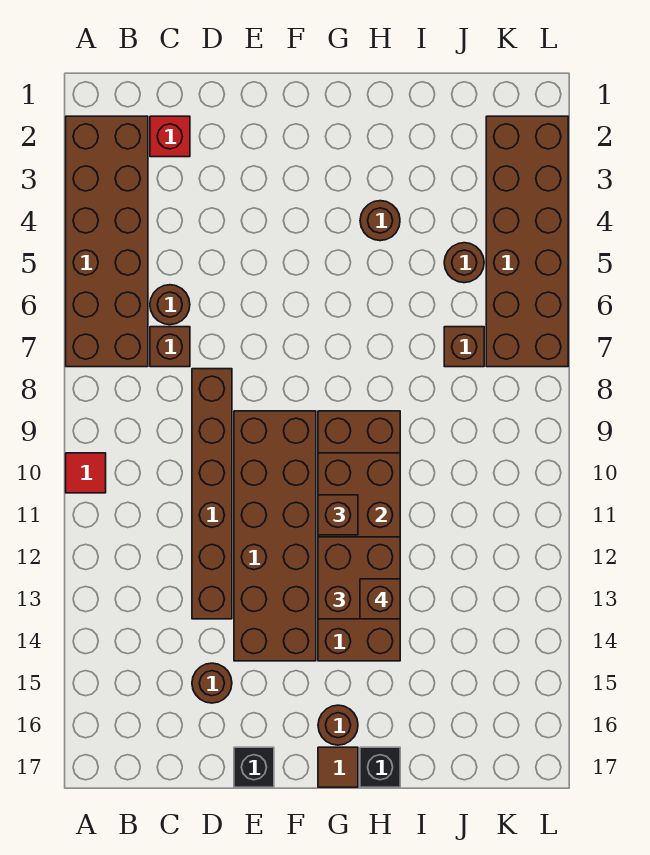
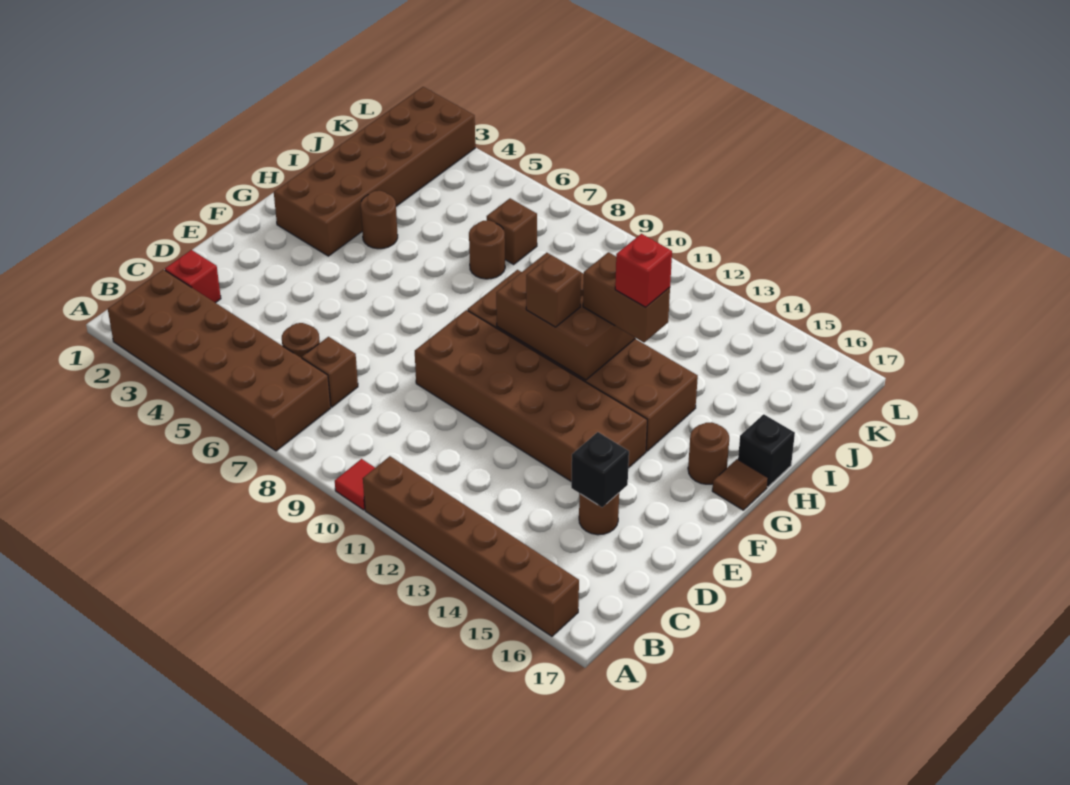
brown 1x6 brick [192,369,232,619] -> brown 1x6 brick moved to [363,456,579,636]
black 1x1 brick [234,747,274,787] -> black 1x1 brick moved to [571,432,629,507]
brown 2x2 brick [318,537,400,619] -> brown 1x2 brick [583,252,670,342]
brown 1x1 brick [360,579,400,619] -> red 1x1 brick [615,234,672,307]
brown 1x1 round brick [444,243,484,283] -> brown 1x1 round brick moved to [469,220,505,279]
brown 2x6 brick [486,116,568,367] -> brown 2x6 brick turned to [274,87,475,256]

